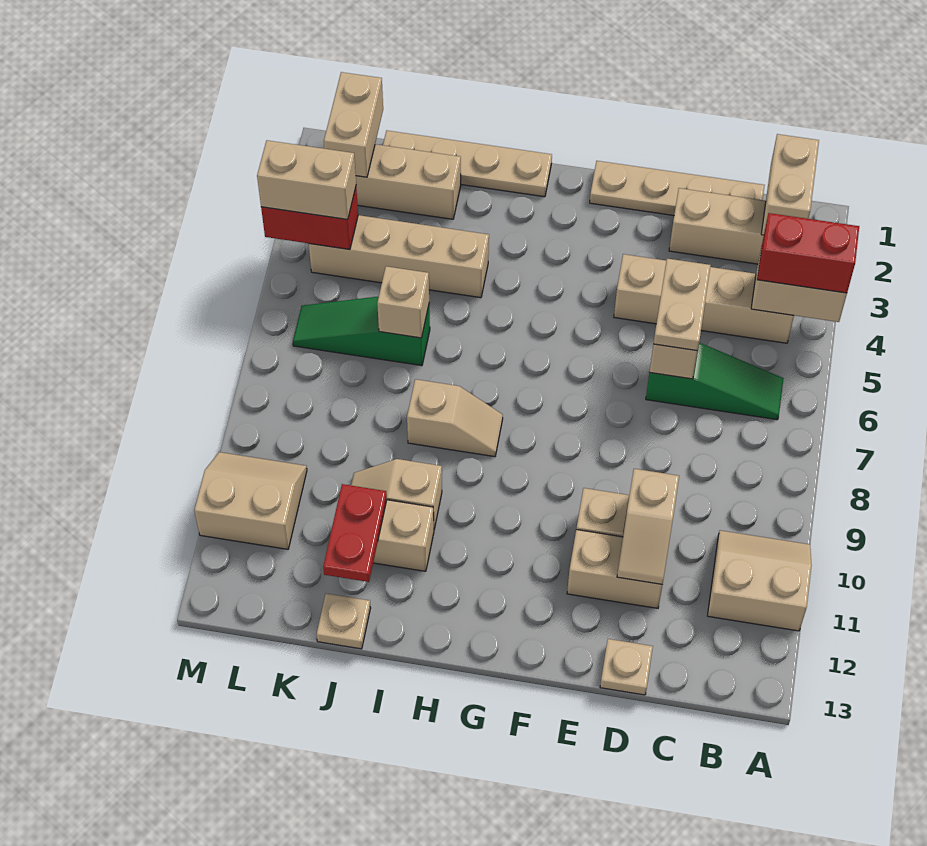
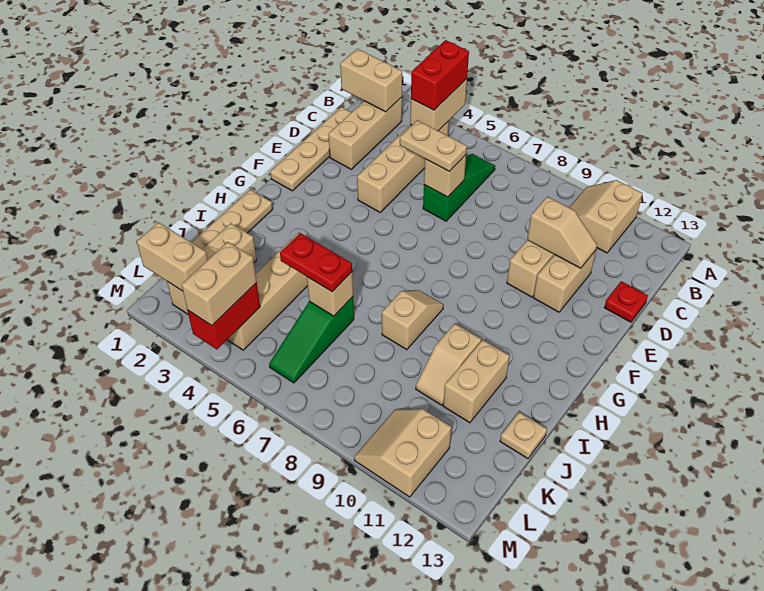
tan 1x1 plate [600,639,653,695] -> red 1x1 plate [604,281,648,322]
red 1x2 plate [323,484,387,582] -> red 1x2 plate moved to [280,233,352,292]

